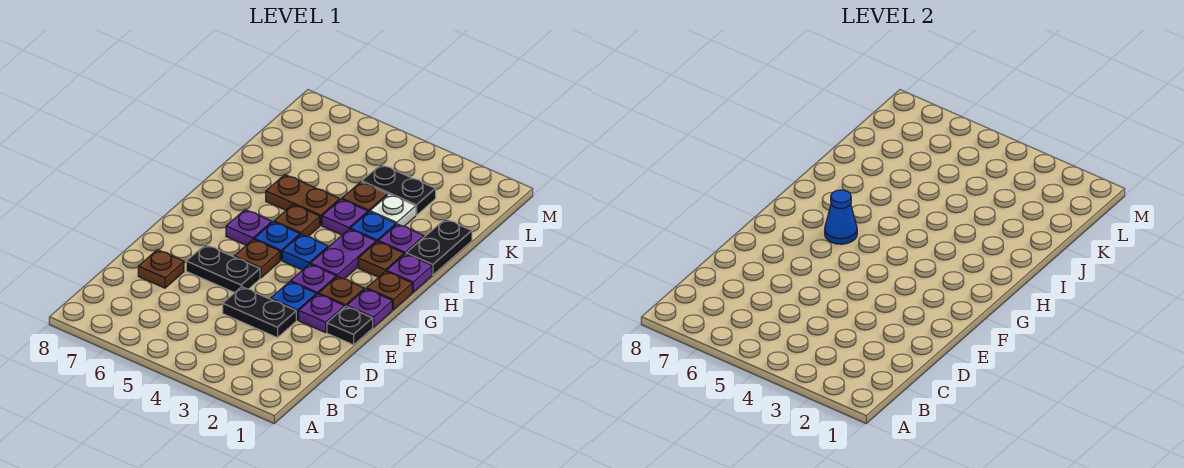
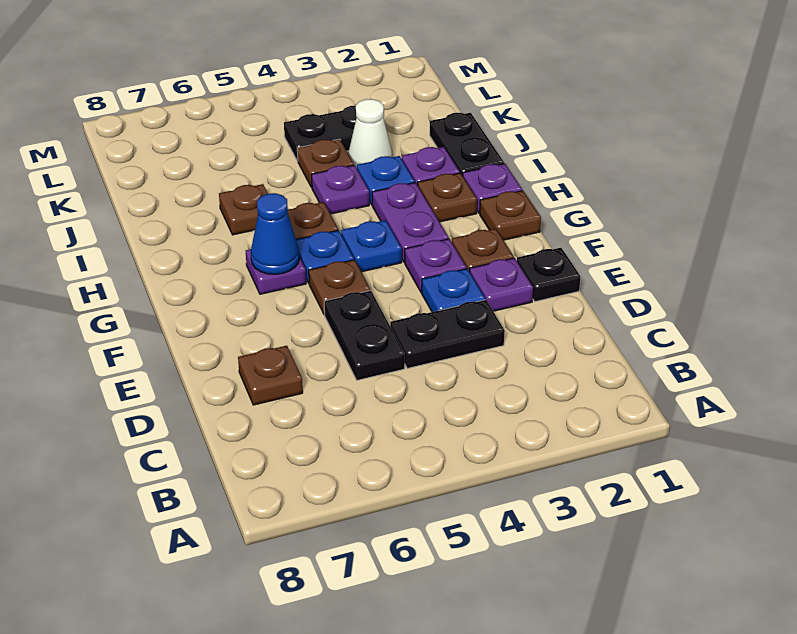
black 1x2 plate [186,244,260,293] -> black 1x2 plate turned to [324,290,405,380]
purple 1x1 plate [347,289,392,327] -> none
brown 1x2 plate [266,175,340,225] -> brown 1x1 plate [219,184,268,235]
white 1x1 plate [370,194,416,226] -> white 1x1 cone [348,99,393,168]

